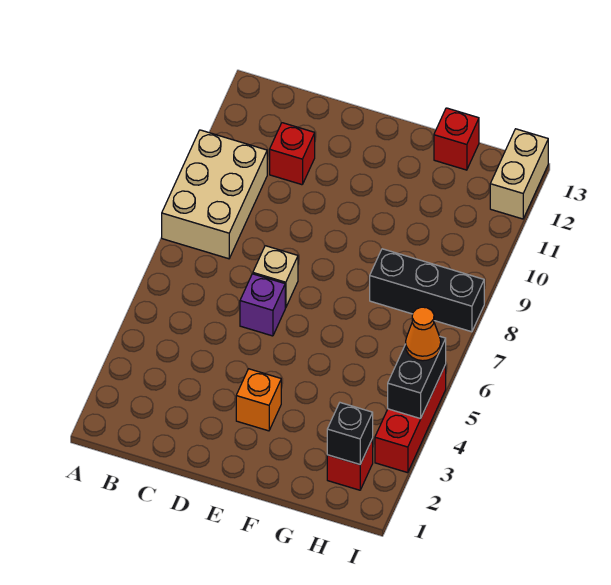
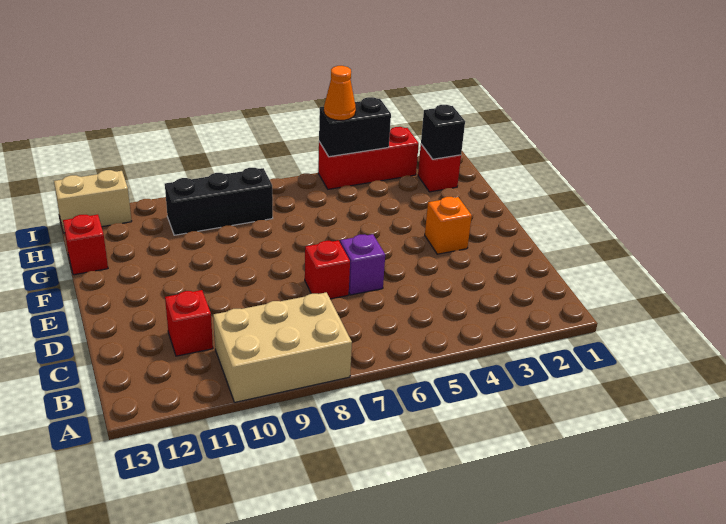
tan 1x1 brick [253,246,298,308] -> red 1x1 brick [305,240,350,299]
black 1x3 brick [370,249,484,332] -> black 1x3 brick turned to [165,168,273,235]

